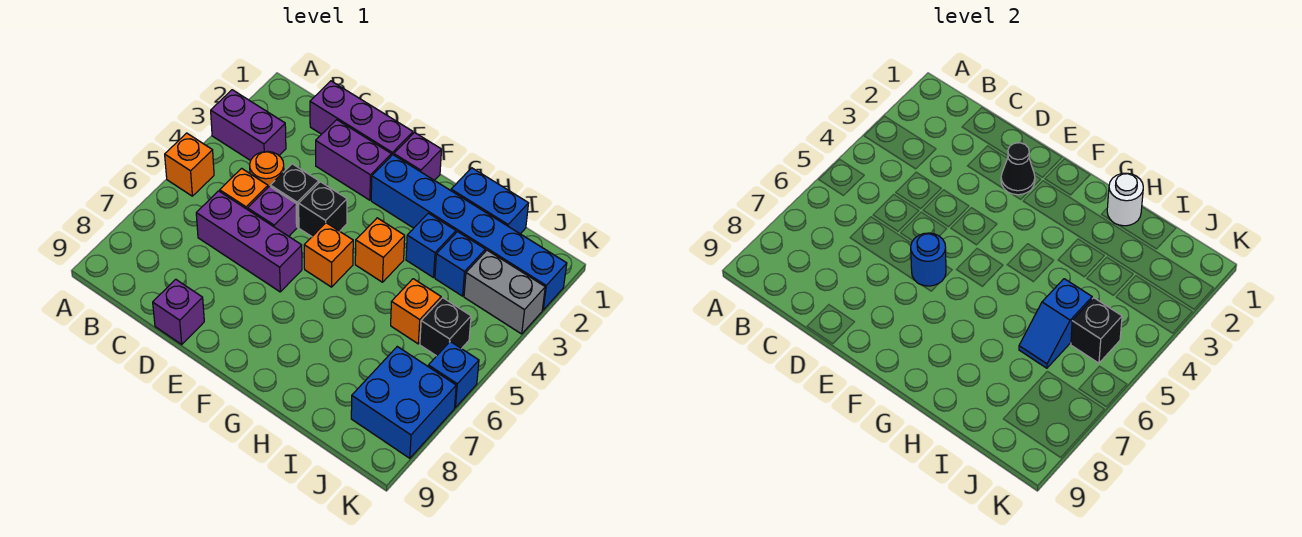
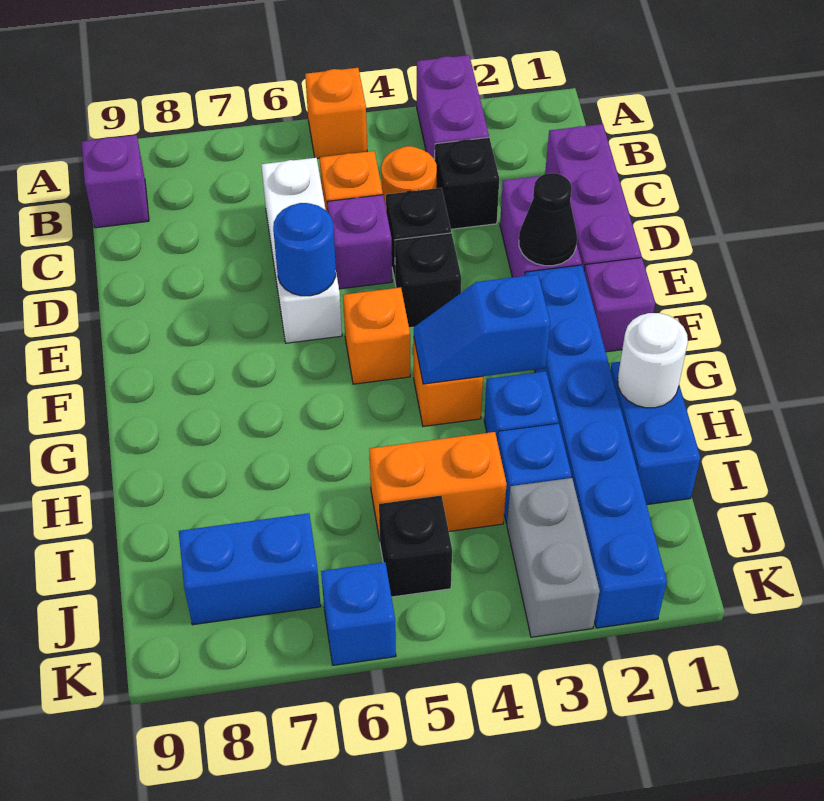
purple 1x3 brick [196,191,302,292] -> white 1x3 brick [261,158,342,343]
purple 1x1 brick [153,279,204,344] -> purple 1x1 brick moved to [82,135,149,228]
orange 1x1 brick [391,279,441,344] -> orange 1x2 brick [369,432,507,540]
blue 1x2 slope [1019,279,1092,368] -> blue 1x2 slope moved to [414,274,550,384]
black 1x1 brick [1071,298,1122,363] -> black 1x1 brick moved to [435,137,499,229]
blue 2x2 brick [351,347,456,458] -> blue 1x2 brick [179,513,321,625]

